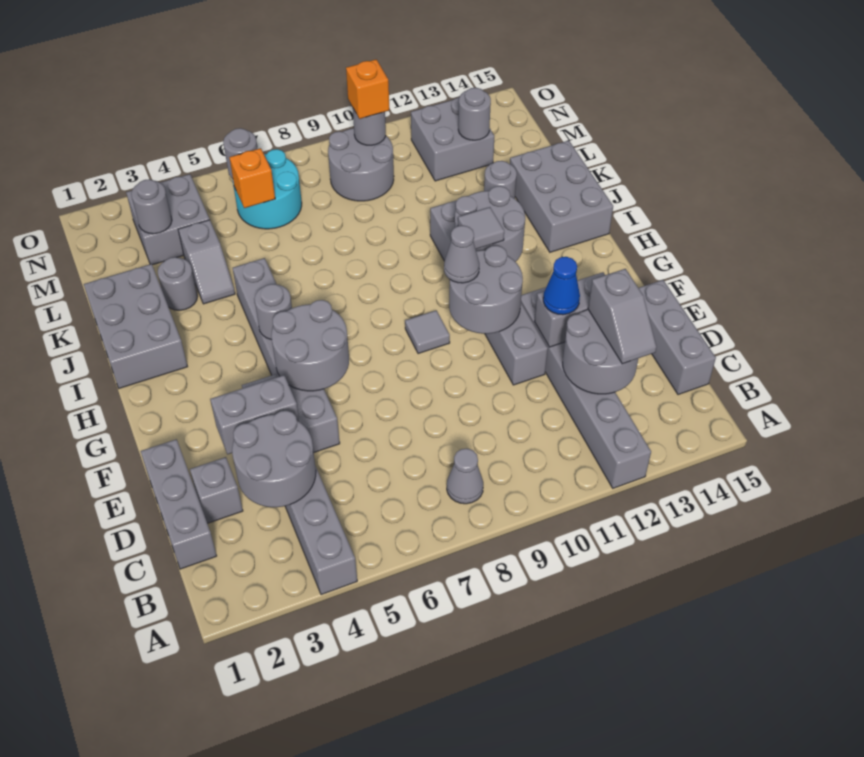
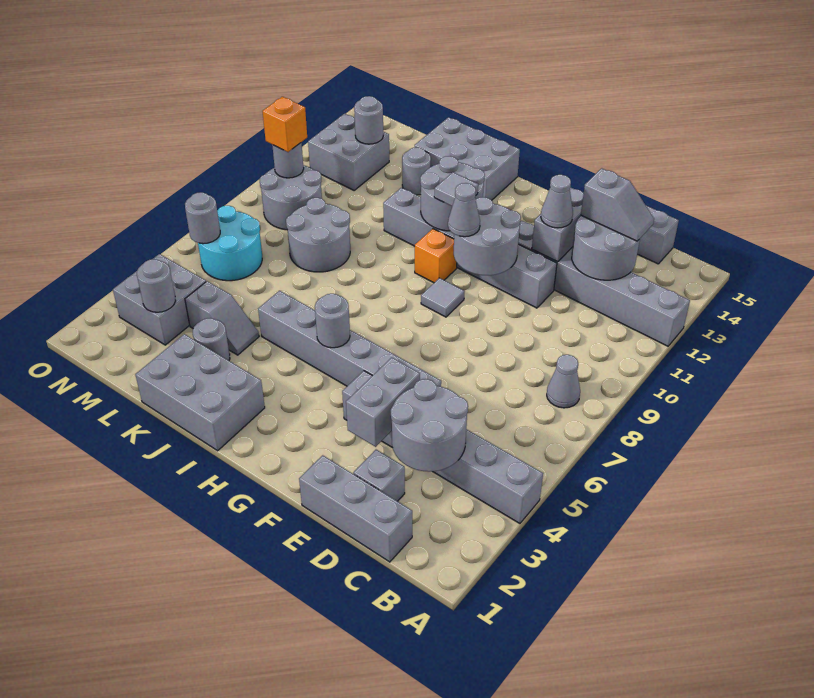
blue 1x1 cone [543,257,580,315] -> grey 1x1 cone [541,175,573,228]
grey 2x2 round brick [271,300,349,391] -> grey 2x2 round brick moved to [286,198,350,272]
orange 1x1 brick [229,148,275,208] -> orange 1x1 brick moved to [415,229,457,283]

